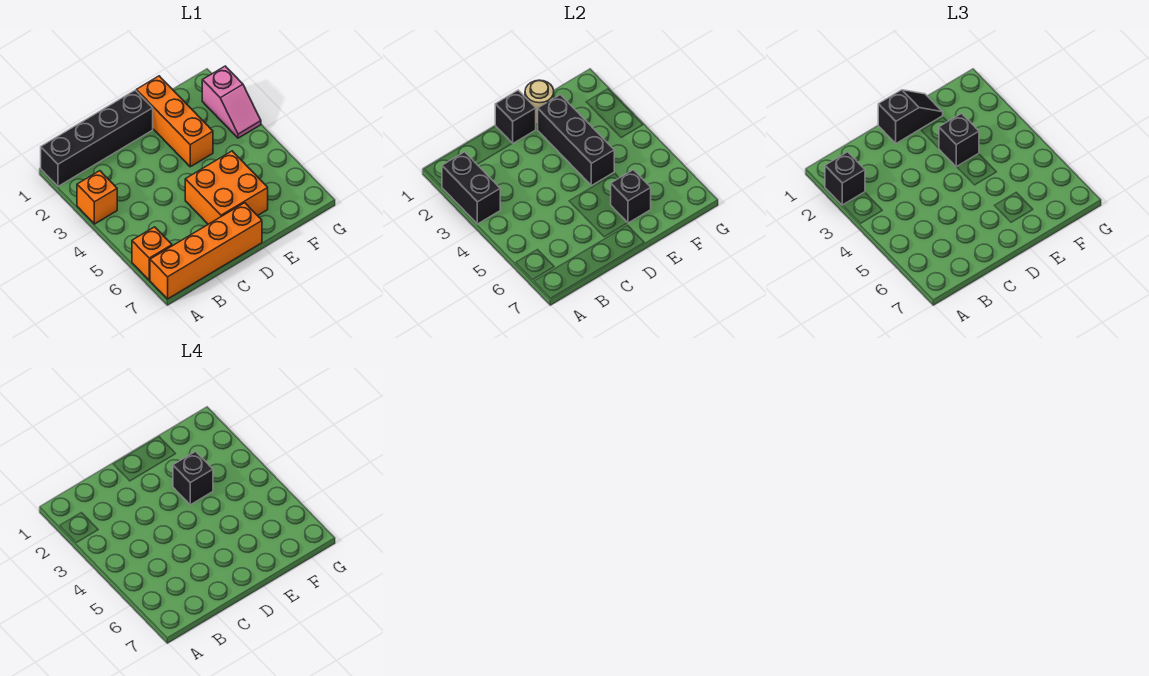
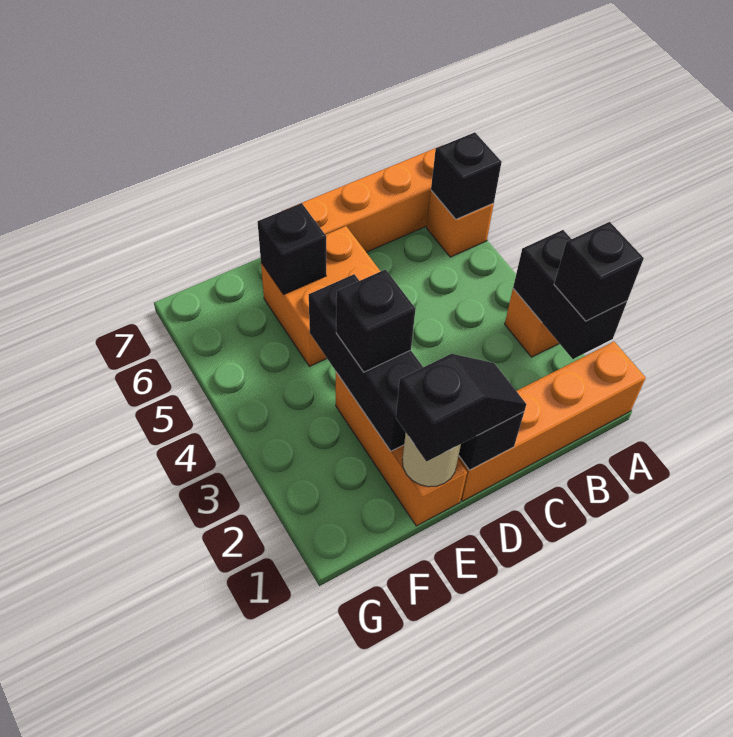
black 1x4 brick [41,90,153,186] -> orange 1x4 brick [458,342,646,501]
black 1x2 slope [878,90,943,143] -> black 1x2 slope turned to [396,354,527,462]
black 1x1 brick [173,451,213,505] -> black 1x1 brick moved to [431,132,502,219]
pink 1x2 slope [202,66,261,138] -> none

